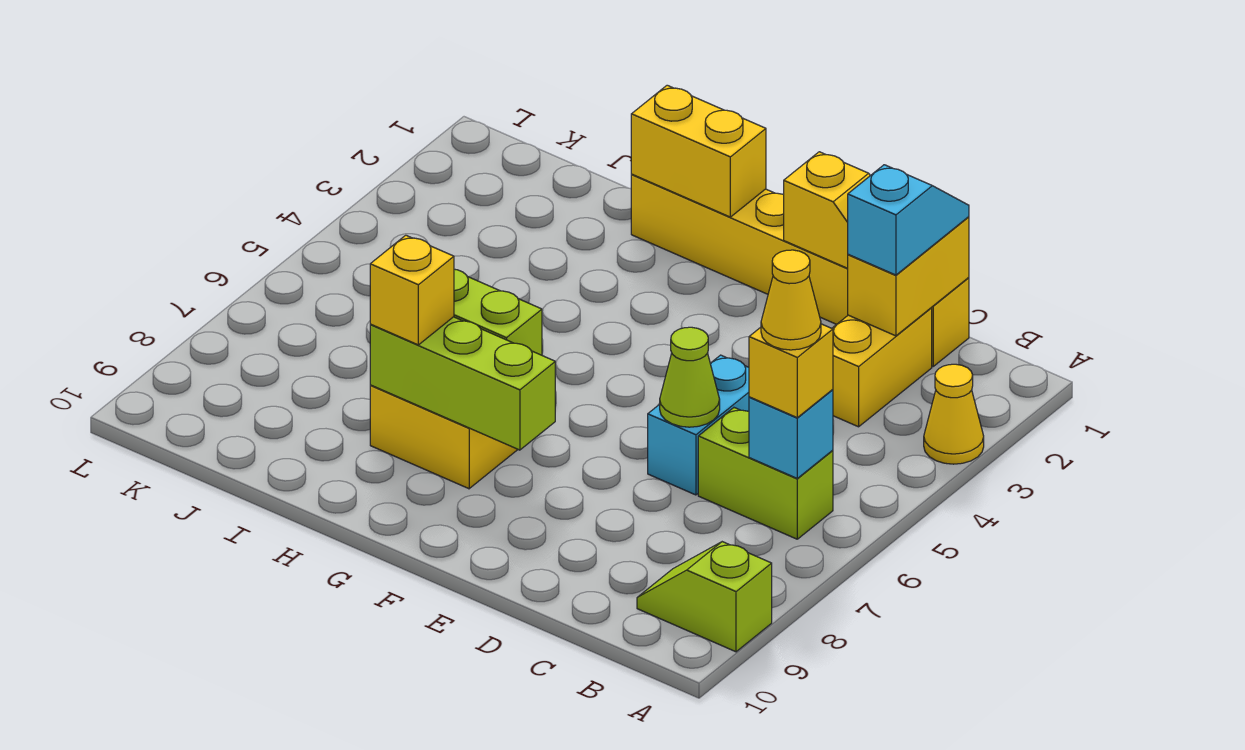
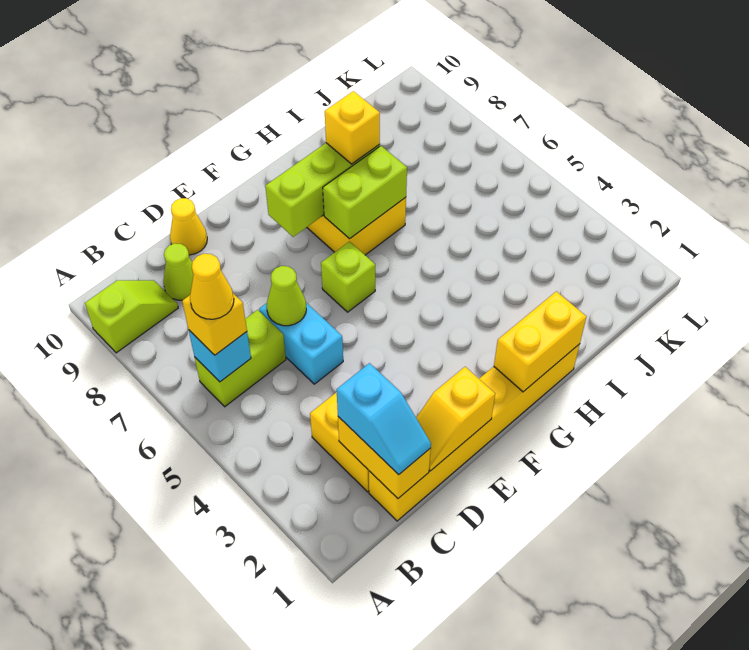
yellow 1x1 cone [924,364,984,464] -> yellow 1x1 cone moved to [170,198,207,255]
none -> lime 1x1 cone [163,243,194,300]
none -> lime 1x1 brick [321,241,375,312]

